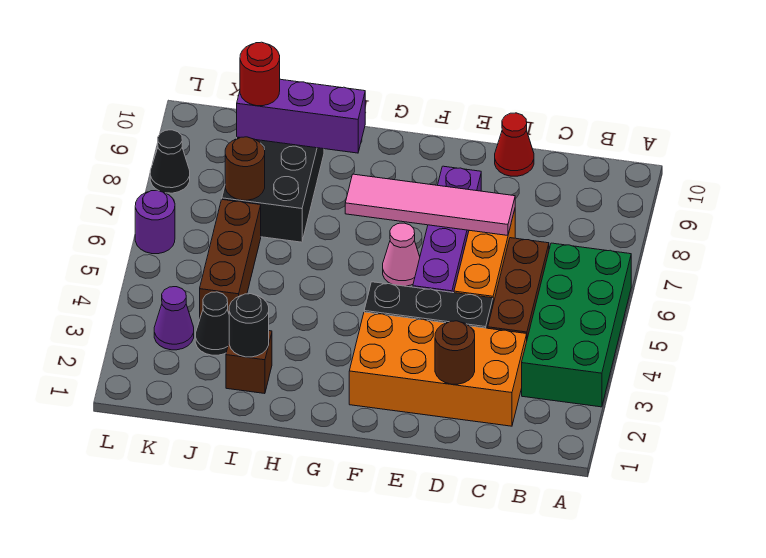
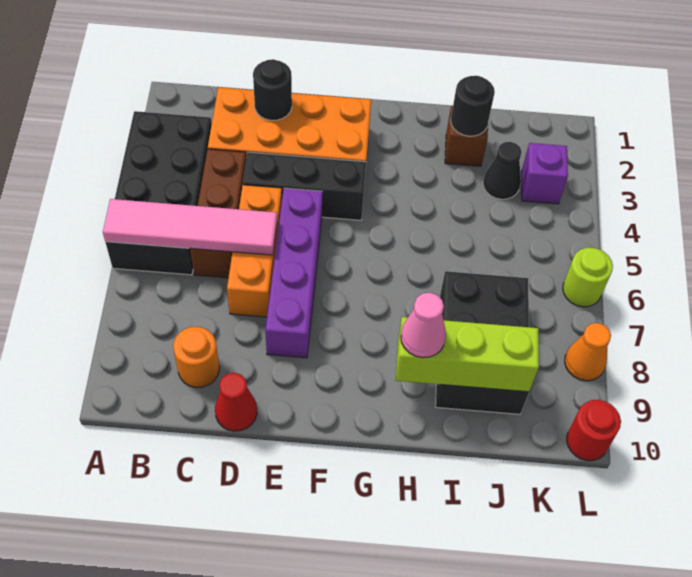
green 2x4 brick [522,243,631,407] -> black 2x4 brick [105,111,212,275]
none -> orange 1x1 round brick [173,327,219,388]
brown 1x1 round brick [435,321,475,384] -> black 1x1 round brick [253,59,292,120]
pink 1x4 tile [345,174,515,235] -> pink 1x4 tile moved to [103,199,277,255]
pink 1x1 cone [383,223,420,286] -> pink 1x1 cone moved to [401,293,446,358]
purple 1x3 brick [237,79,365,153] -> lime 1x3 brick [396,317,539,392]
brown 1x3 brick [200,199,261,317] -> none
brown 1x1 round brick [225,137,265,200] -> none
red 1x1 round brick [240,42,280,106] -> red 1x1 round brick moved to [567,400,621,461]
purple 1x1 cone [154,287,194,350] -> purple 1x1 brick [521,143,568,204]
purple 1x1 round brick [135,190,175,254] -> lime 1x1 round brick [563,248,613,307]
black 1x1 cone [150,130,190,193] -> orange 1x1 cone [565,323,611,381]

